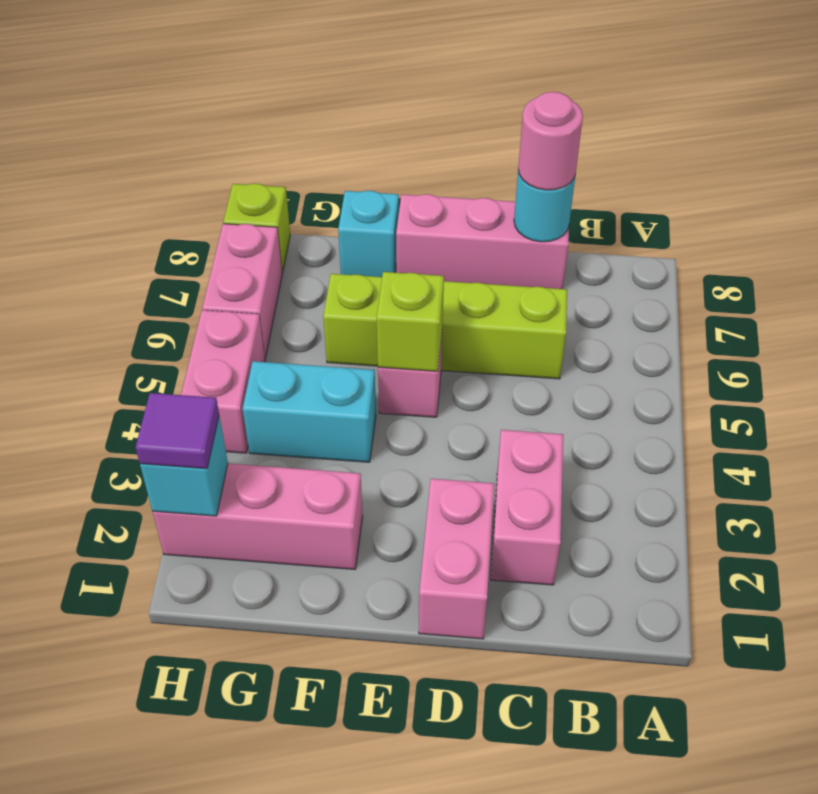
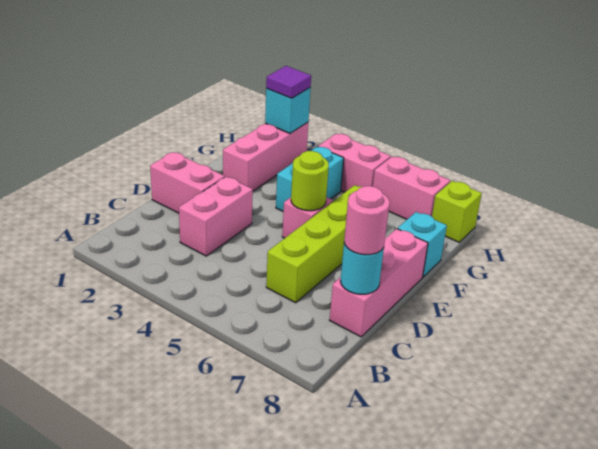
pink 1x2 brick [491,430,563,585] -> pink 1x2 brick turned to [179,177,253,256]
lime 1x1 brick [377,272,444,371] -> lime 1x1 round brick [291,151,329,211]

